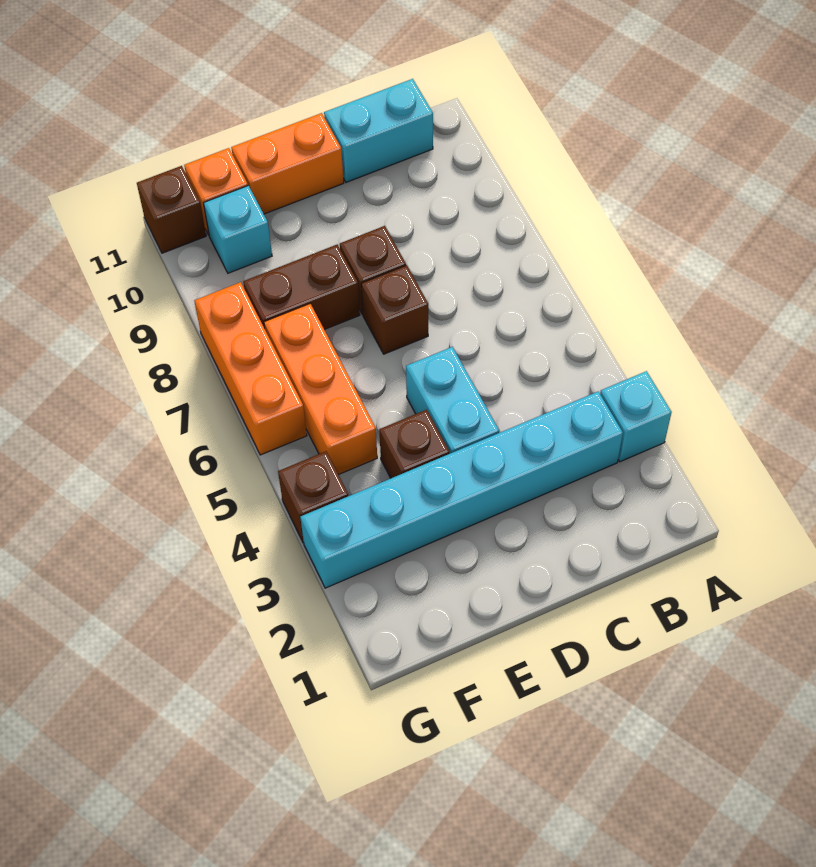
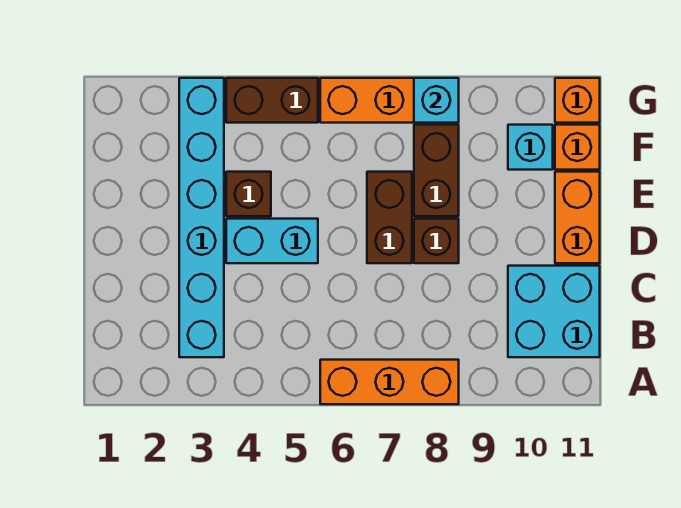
cyan 1x1 brick [600,371,672,462] -> cyan 1x1 brick moved to [414,78,459,123]
cyan 1x2 brick [324,79,433,182] -> cyan 2x2 brick [508,266,600,357]
brown 1x1 brick [361,265,428,354] -> brown 1x2 brick [367,172,412,263]
orange 1x3 brick [264,304,377,474] -> orange 1x3 brick moved to [320,360,459,404]
brown 1x1 brick [278,451,348,543] -> brown 1x2 brick [226,78,318,123]
brown 1x1 brick [137,166,206,253] -> orange 1x1 brick [555,78,600,123]

